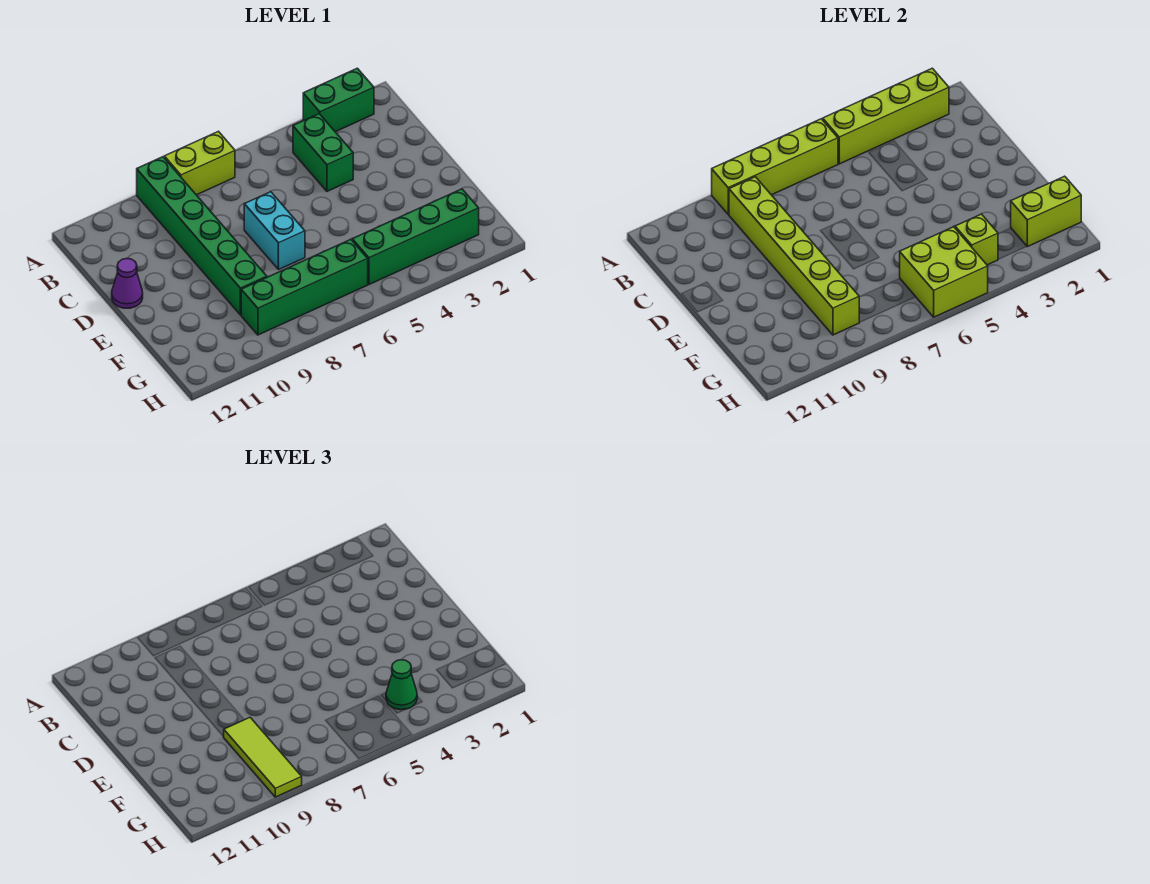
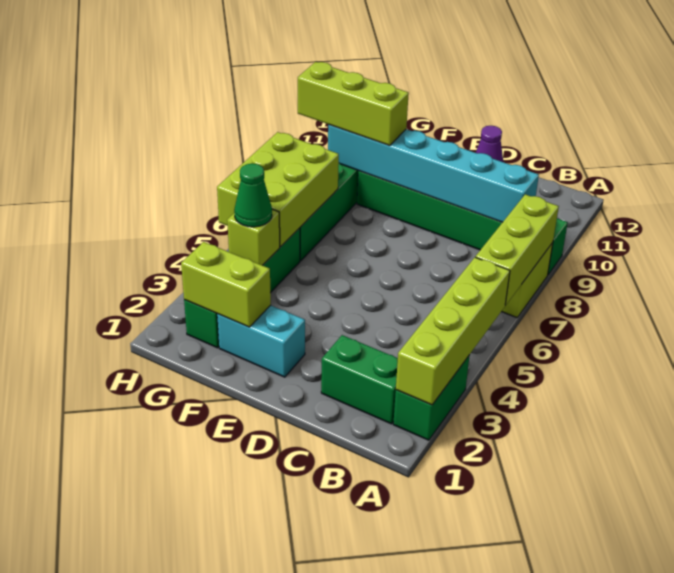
lime 1x4 brick [712,119,838,214] -> lime 1x3 brick [476,194,559,305]
green 1x2 brick [293,114,353,191] -> green 1x2 brick moved to [321,335,398,424]
lime 1x6 brick [729,177,859,335] -> cyan 1x6 brick [328,125,539,222]
cyan 1x2 brick [244,192,305,270] -> cyan 1x2 brick moved to [217,305,305,377]
lime 1x3 tile [224,718,302,797] -> lime 1x3 brick [298,62,409,146]
lime 1x2 brick [1011,176,1081,247] -> lime 1x2 brick turned to [181,242,271,327]
lime 2x2 brick [900,227,988,317] -> lime 2x3 brick [217,132,339,247]

